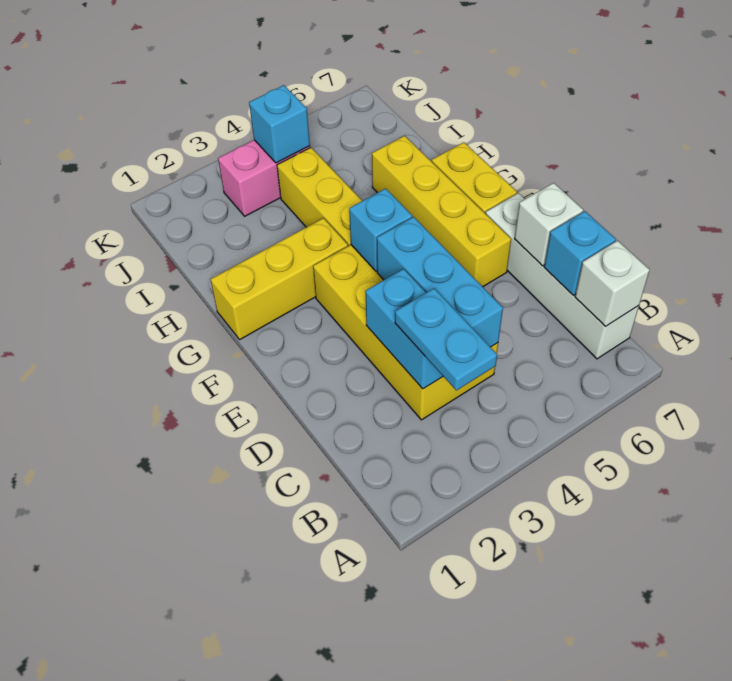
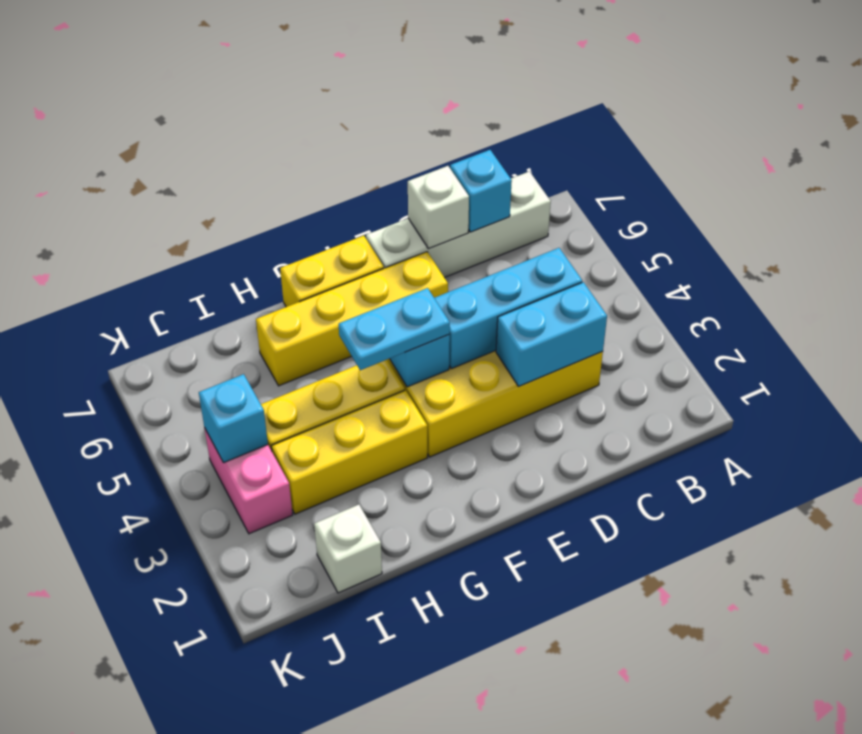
cyan 1x2 plate [395,288,497,390] -> cyan 1x2 plate moved to [339,288,450,370]
white 1x1 brick [575,241,650,327] -> white 1x1 brick moved to [314,505,382,593]
yellow 1x3 brick [211,218,348,340] -> yellow 1x3 brick turned to [271,390,427,514]

